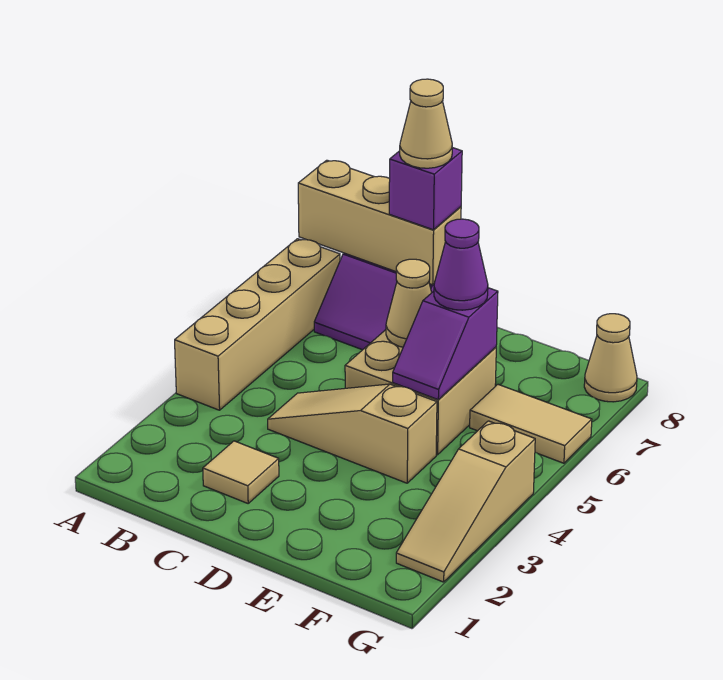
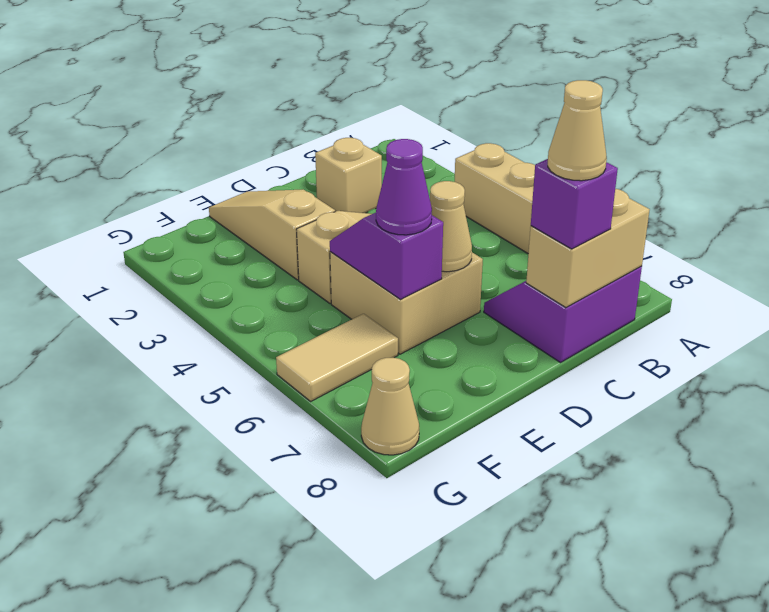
tan 1x3 brick [298,160,461,285] -> tan 1x2 brick [526,189,650,307]
tan 1x1 tile [203,441,279,503] -> tan 1x1 brick [315,138,382,213]
tan 1x3 slope [396,421,535,582] -> tan 1x3 slope moved to [209,190,335,280]

